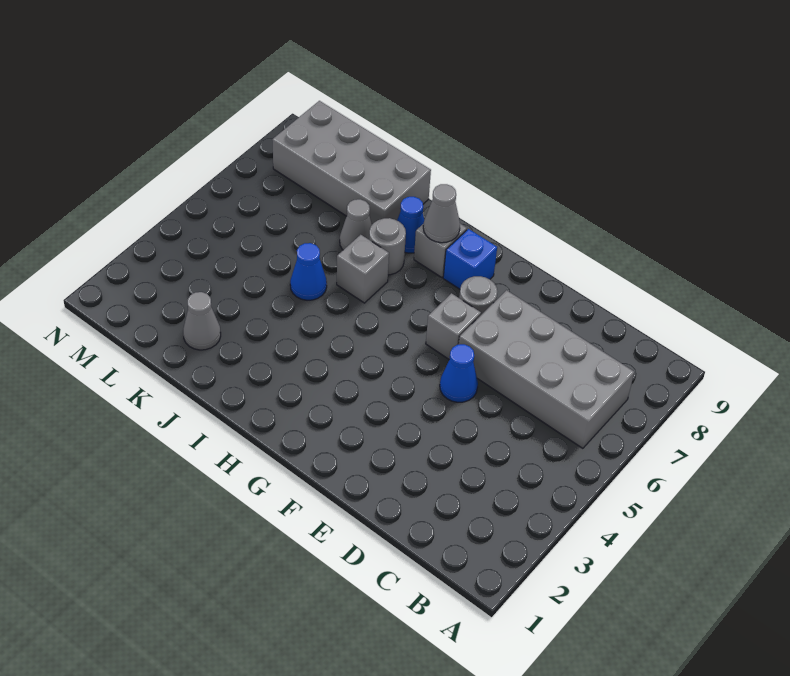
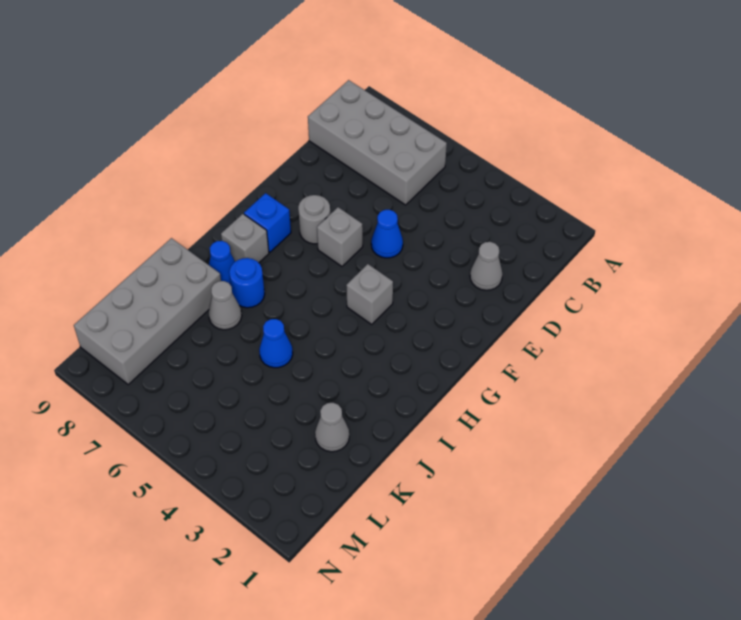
grey 2x4 brick [459,290,634,448] -> grey 2x4 brick turned to [308,80,447,205]
grey 1x1 cone [423,184,460,243] -> grey 1x1 cone moved to [470,242,503,290]
grey 1x1 brick [337,235,389,303] -> grey 1x1 brick moved to [346,264,393,324]
grey 1x1 round brick [369,218,406,275] -> blue 1x1 round brick [229,258,265,308]

